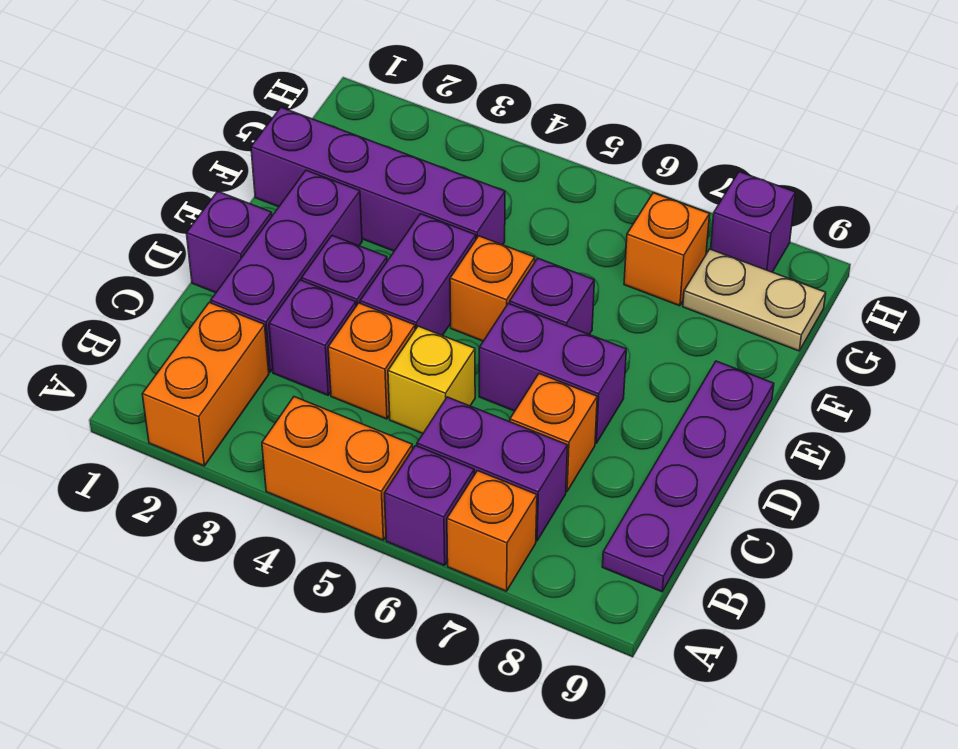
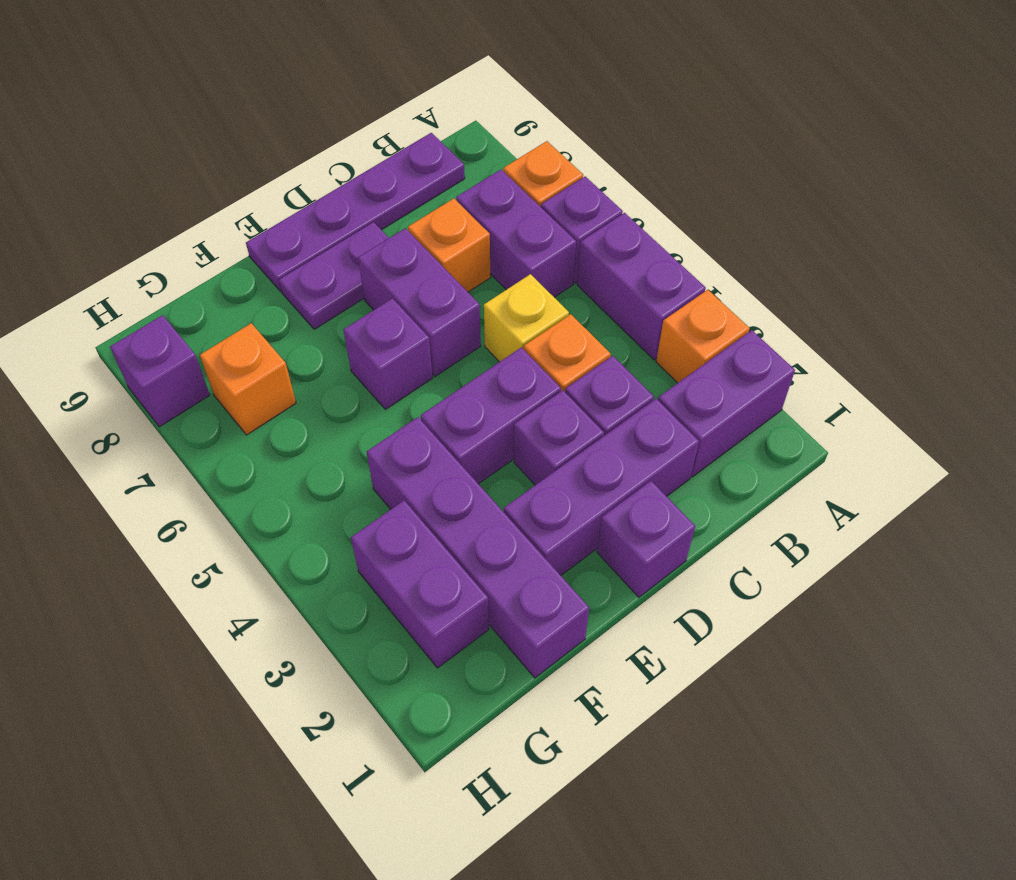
orange 1x2 brick [142,303,269,466] -> purple 1x2 brick [658,330,795,477]
orange 1x2 brick [262,397,413,540] -> purple 1x2 brick [577,213,706,360]
none -> purple 1x2 plate [279,222,389,329]
orange 1x1 brick [450,236,535,341] -> orange 1x1 brick moved to [656,290,750,383]
none -> purple 1x2 brick [351,501,489,668]
tan 1x2 plate [683,249,826,351] -> none

